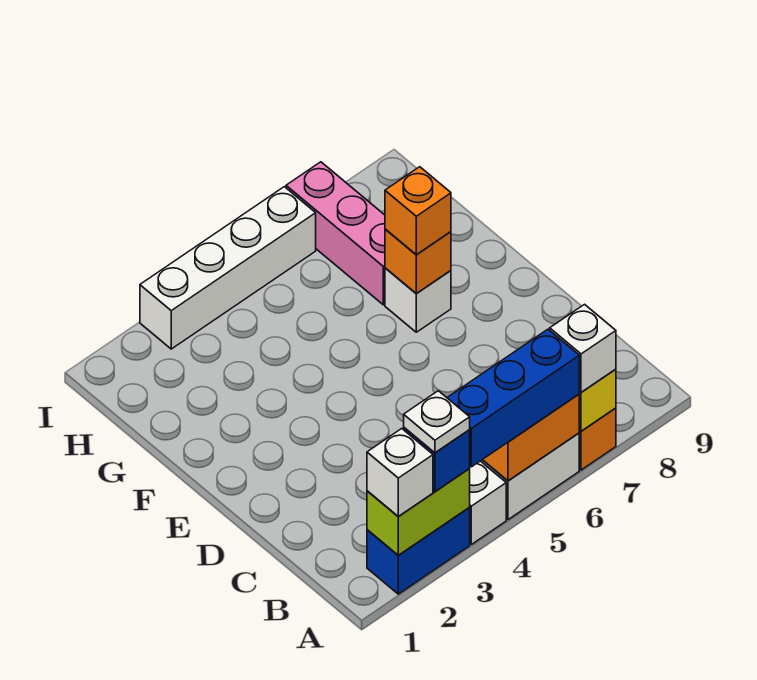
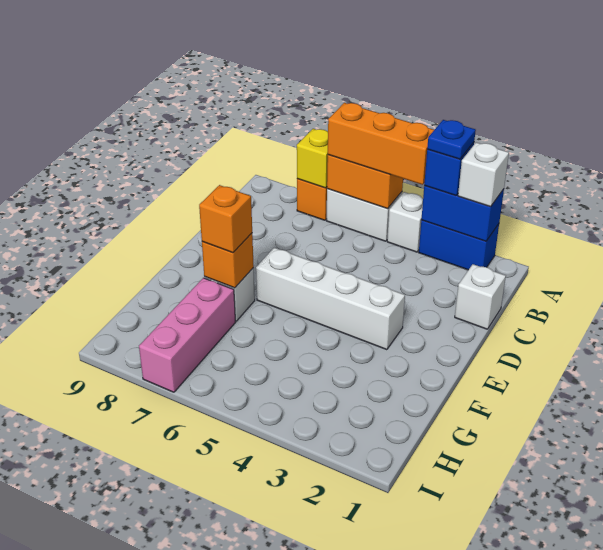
lime 1x2 brick [367,469,470,555] -> blue 1x2 brick [421,185,504,241]
white 1x1 plate [404,391,470,453] -> blue 1x1 plate [427,120,476,159]
blue 1x3 brick [447,329,579,467] -> orange 1x3 brick [328,103,434,185]
white 1x1 brick [550,304,616,392] -> white 1x1 brick moved to [455,264,506,329]
white 1x4 brick [140,187,316,349] -> white 1x4 brick moved to [256,248,405,350]

